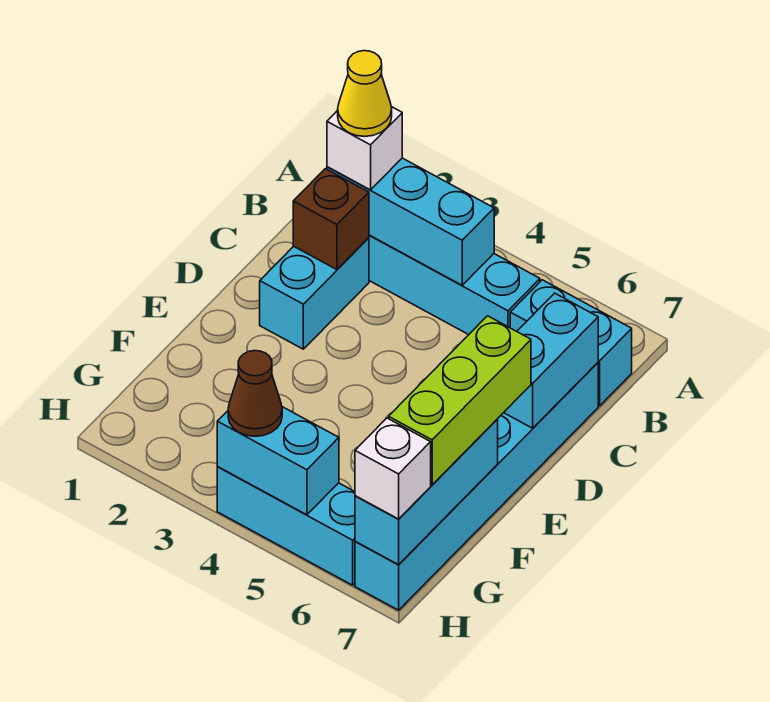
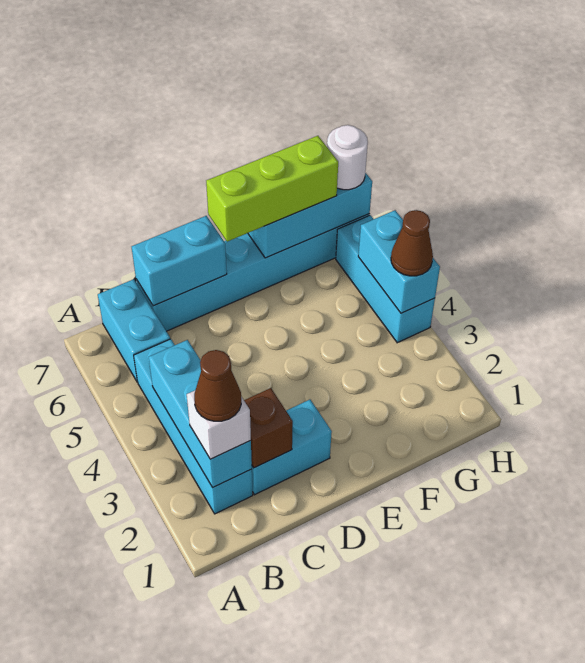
yellow 1x1 cone [338,51,392,137] -> brown 1x1 cone [194,350,241,421]
white 1x1 brick [355,418,431,519] -> white 1x1 round brick [327,125,368,190]

